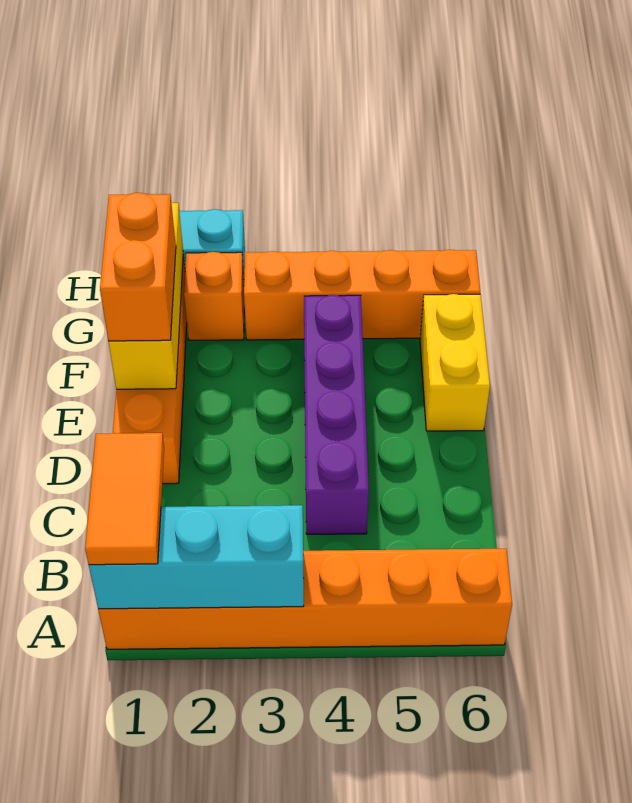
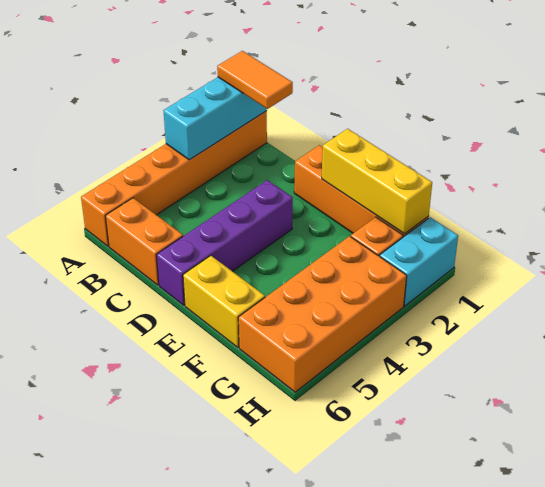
purple 1x4 brick [304,295,369,534] -> purple 1x4 brick turned to [156,180,293,305]
orange 1x2 brick [100,193,176,341] -> orange 1x2 brick moved to [106,198,183,285]
orange 1x4 brick [244,250,480,340] -> orange 2x4 brick [238,236,407,392]

